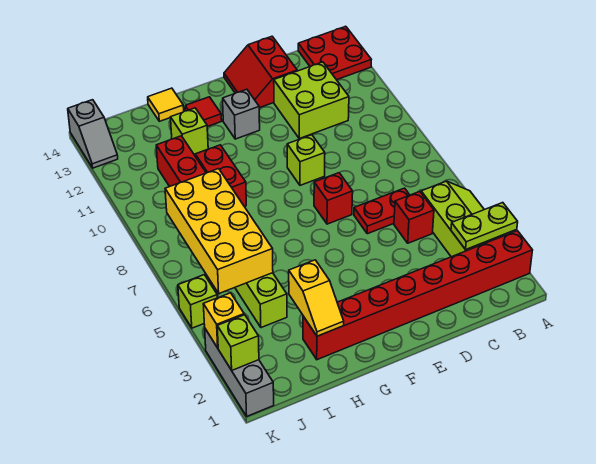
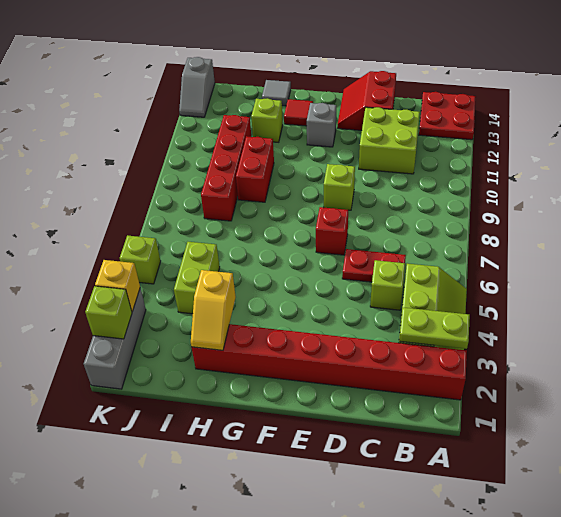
red 1x1 brick [394,192,434,243] -> lime 1x1 brick [370,260,405,310]
yellow 1x1 tile [148,88,184,121] -> grey 1x1 tile [262,80,291,106]
yellow 2x4 brick [165,169,273,293] -> none

